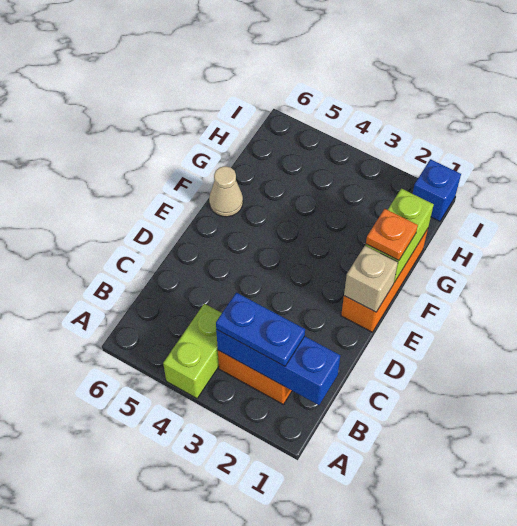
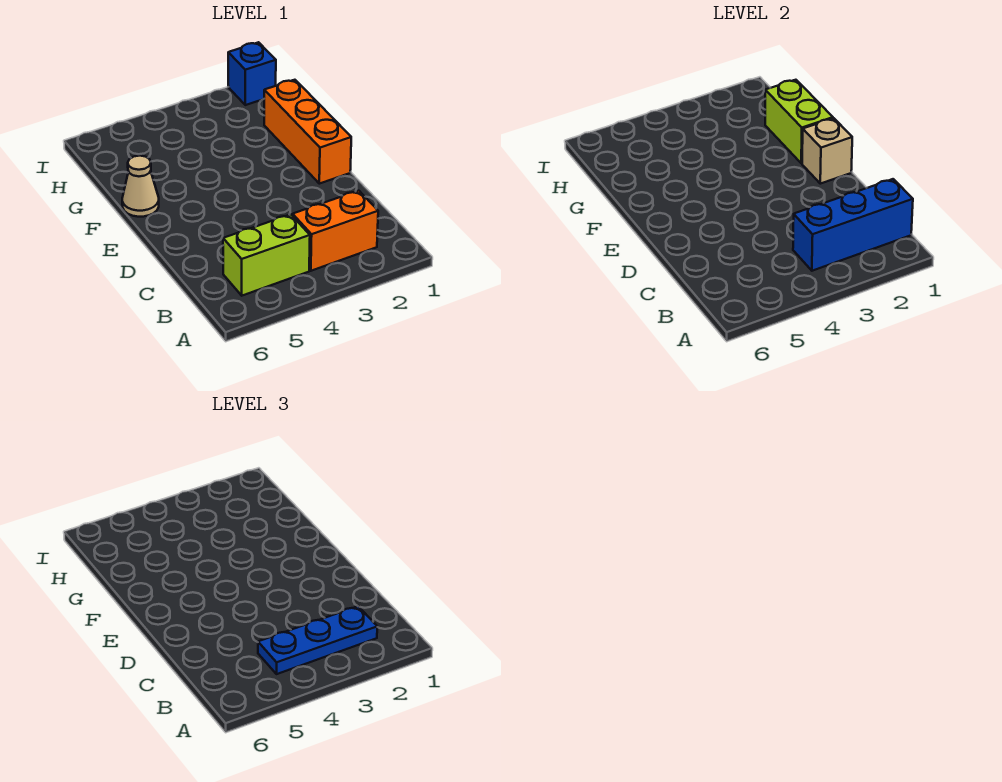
lime 1x2 brick [163,304,222,398] -> lime 1x2 brick turned to [223,214,310,296]
blue 1x2 plate [216,293,305,366] -> blue 1x3 plate [258,606,377,674]
orange 1x1 plate [366,209,418,261] -> none

